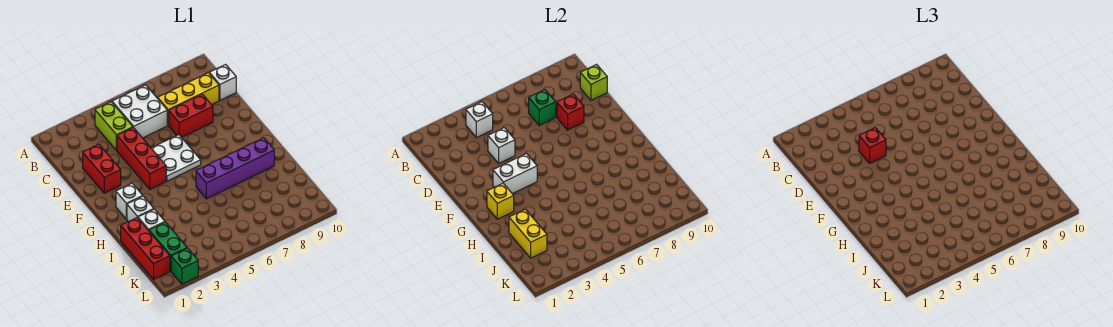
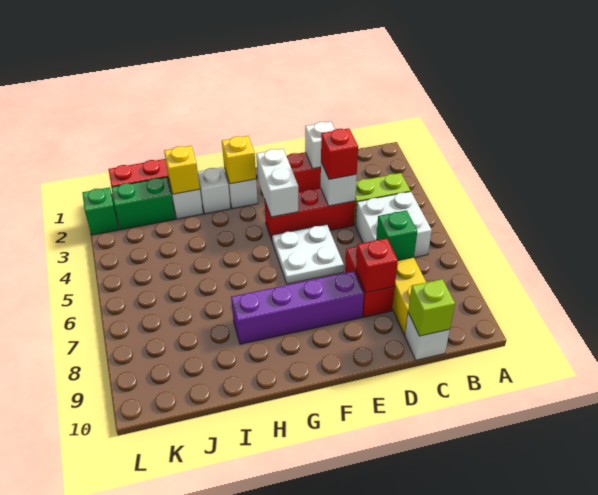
white 1x1 brick [466,102,493,138] -> white 1x1 brick moved to [305,121,335,169]
purple 1x4 brick [196,138,274,199] -> purple 1x4 brick turned to [231,271,364,344]
yellow 1x2 brick [509,209,547,258] -> yellow 1x1 brick [164,146,200,194]

